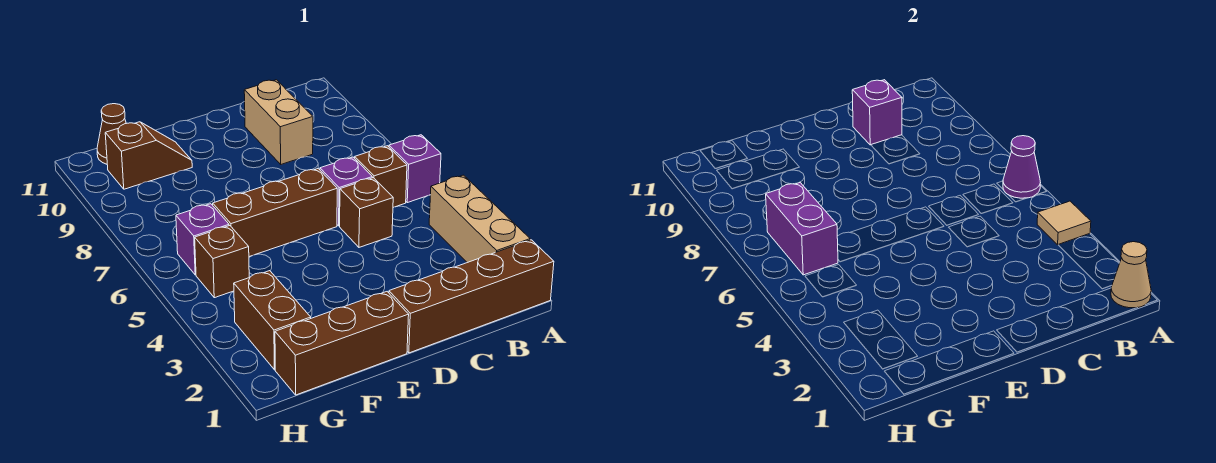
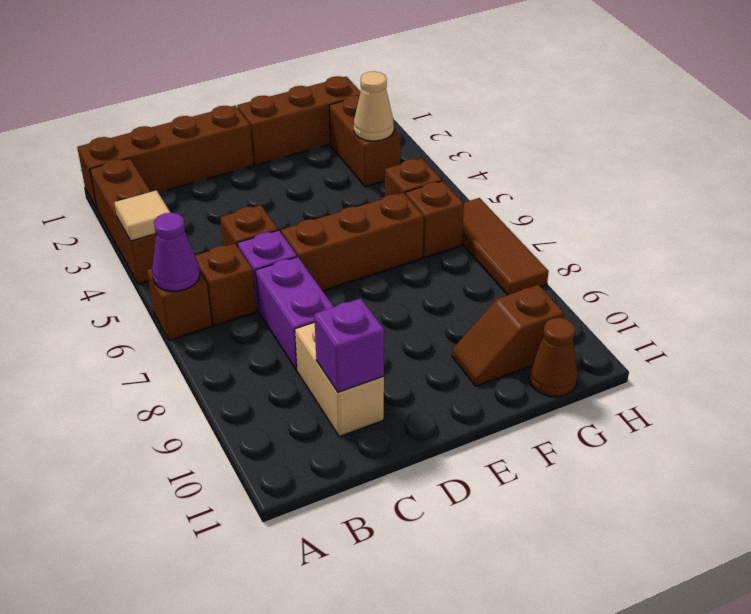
tan 1x1 cone [1111,242,1151,308] -> tan 1x1 cone moved to [354,71,394,141]
tan 1x3 brick [429,175,530,263] -> brown 1x3 brick [90,158,156,284]
purple 1x1 brick [389,135,441,203] -> brown 1x1 brick [147,269,212,340]
purple 1x1 brick [176,204,229,275] -> brown 1x1 brick [405,181,464,258]
purple 1x2 brick [766,183,838,275] -> purple 1x2 brick moved to [256,257,334,370]
none -> brown 1x3 tile [462,198,549,295]

